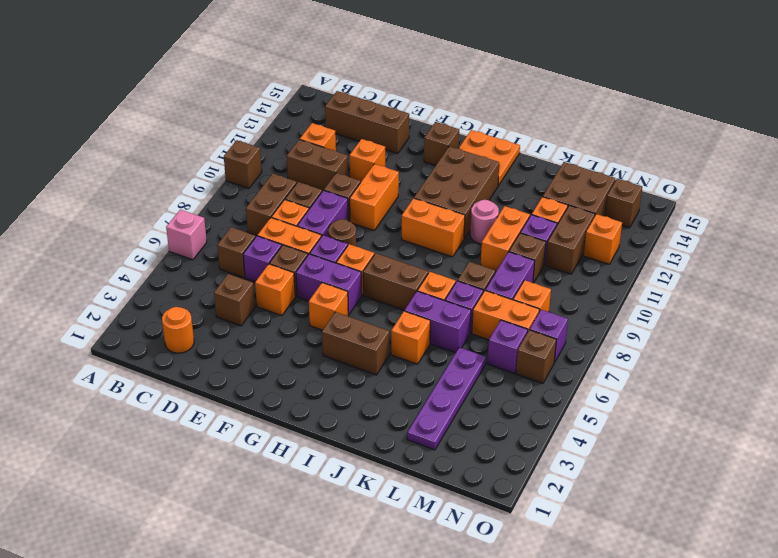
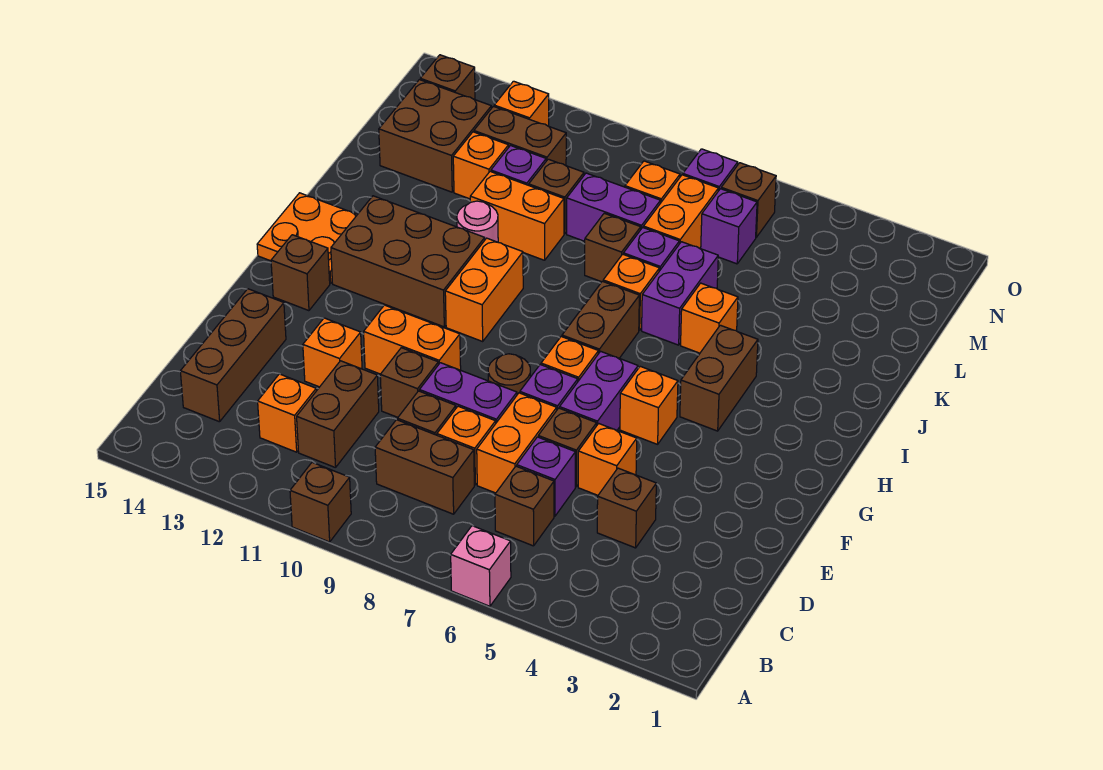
orange 1x1 round brick [162,307,194,353] -> none
purple 1x4 plate [407,347,486,450] -> none

